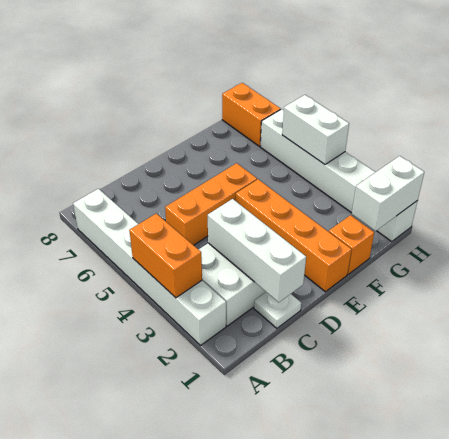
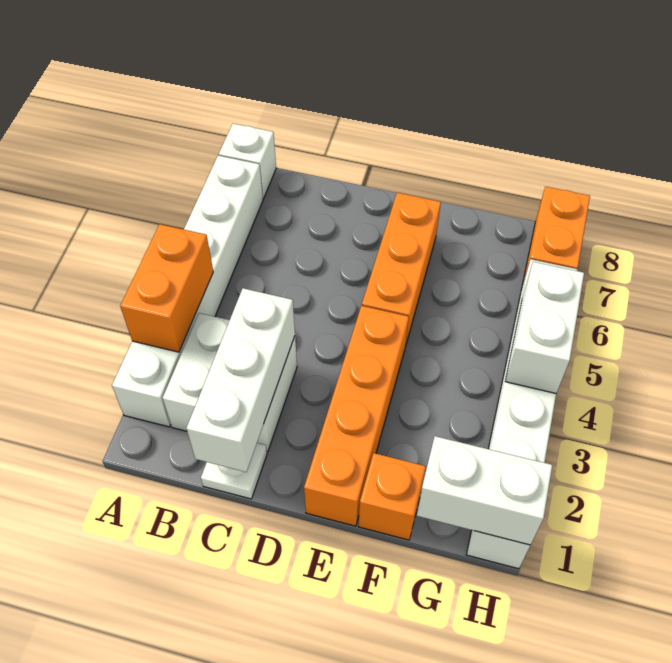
none -> white 1x1 brick [219,124,276,199]
orange 1x3 brick [165,163,257,245] -> orange 1x3 brick turned to [362,193,441,344]

